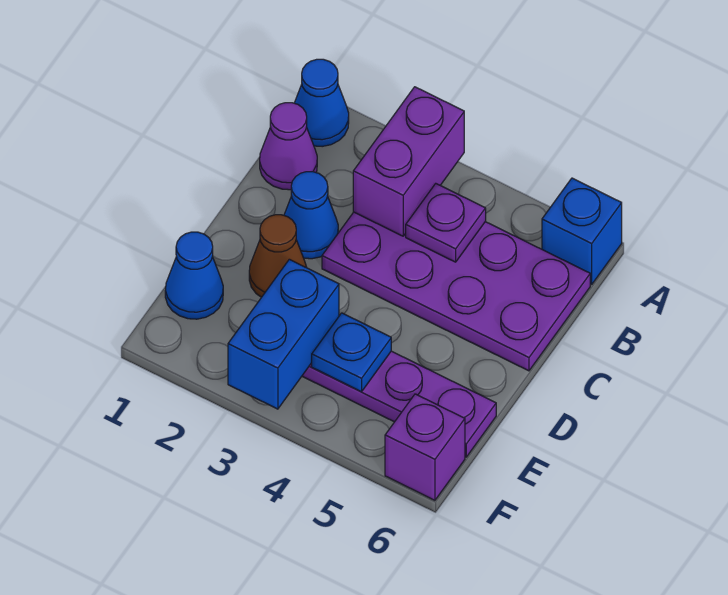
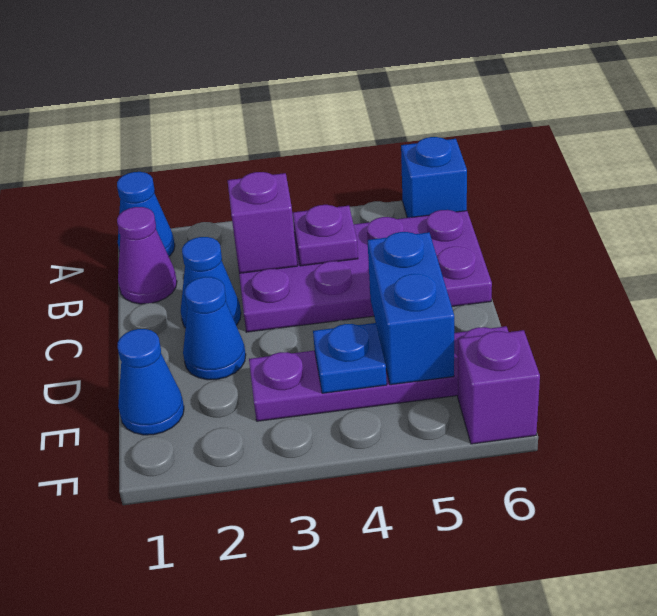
purple 1x2 brick [353,87,464,236] -> purple 1x1 brick [228,172,297,273]
brown 1x1 cone [249,215,307,297] -> blue 1x1 cone [183,277,246,380]
blue 1x2 brick [228,259,339,409] -> blue 1x2 brick moved to [368,232,454,385]

